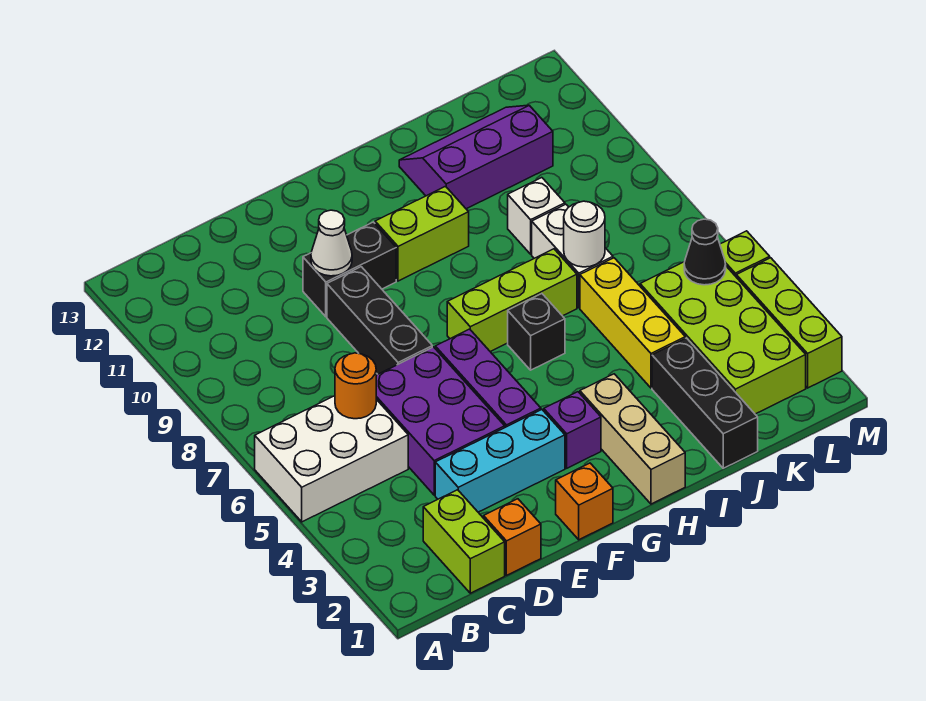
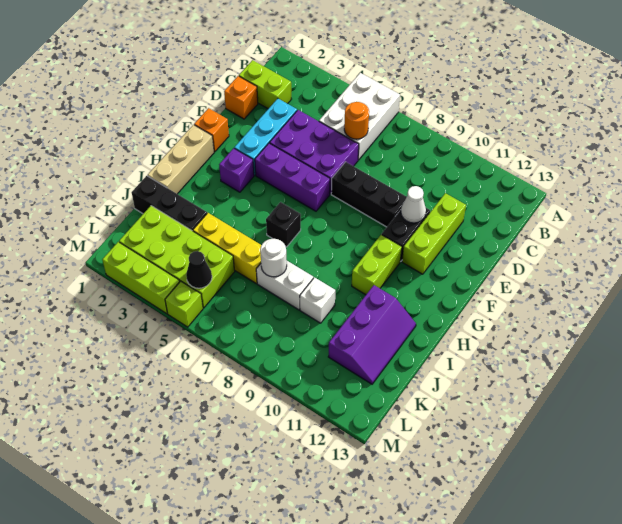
lime 1x3 brick [447,249,577,352] -> lime 1x3 brick moved to [402,193,466,274]
tan 1x3 brick [580,374,685,504] -> tan 1x3 brick turned to [148,125,214,194]

